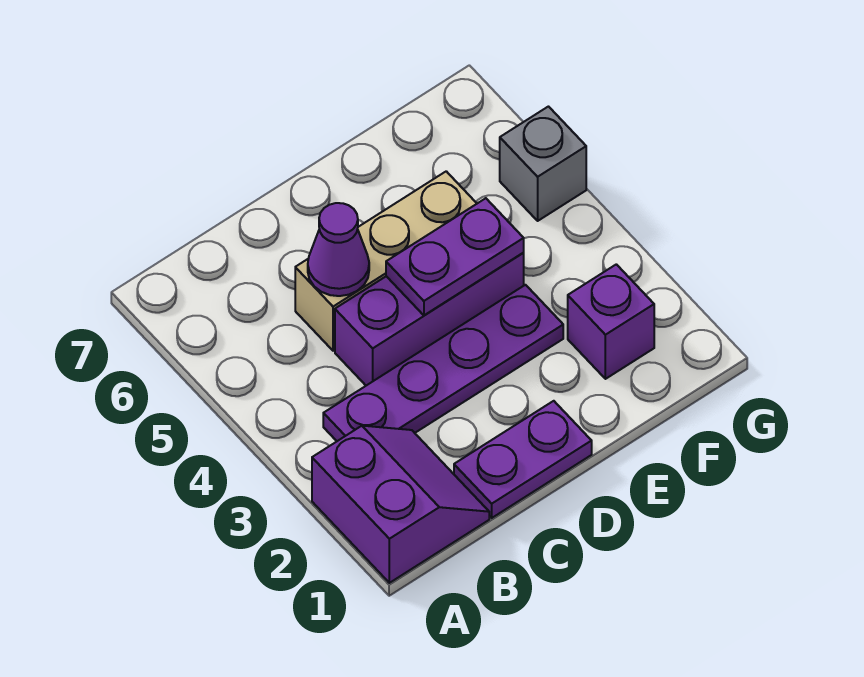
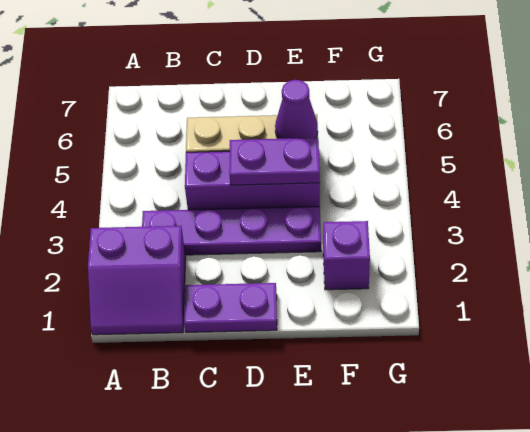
purple 2x2 slope [312,426,489,583] -> purple 2x2 slope turned to [88,226,186,335]
purple 1x1 cone [308,203,369,296] -> purple 1x1 cone moved to [275,80,318,139]
grey 1x1 brick [500,107,586,221] -> none

